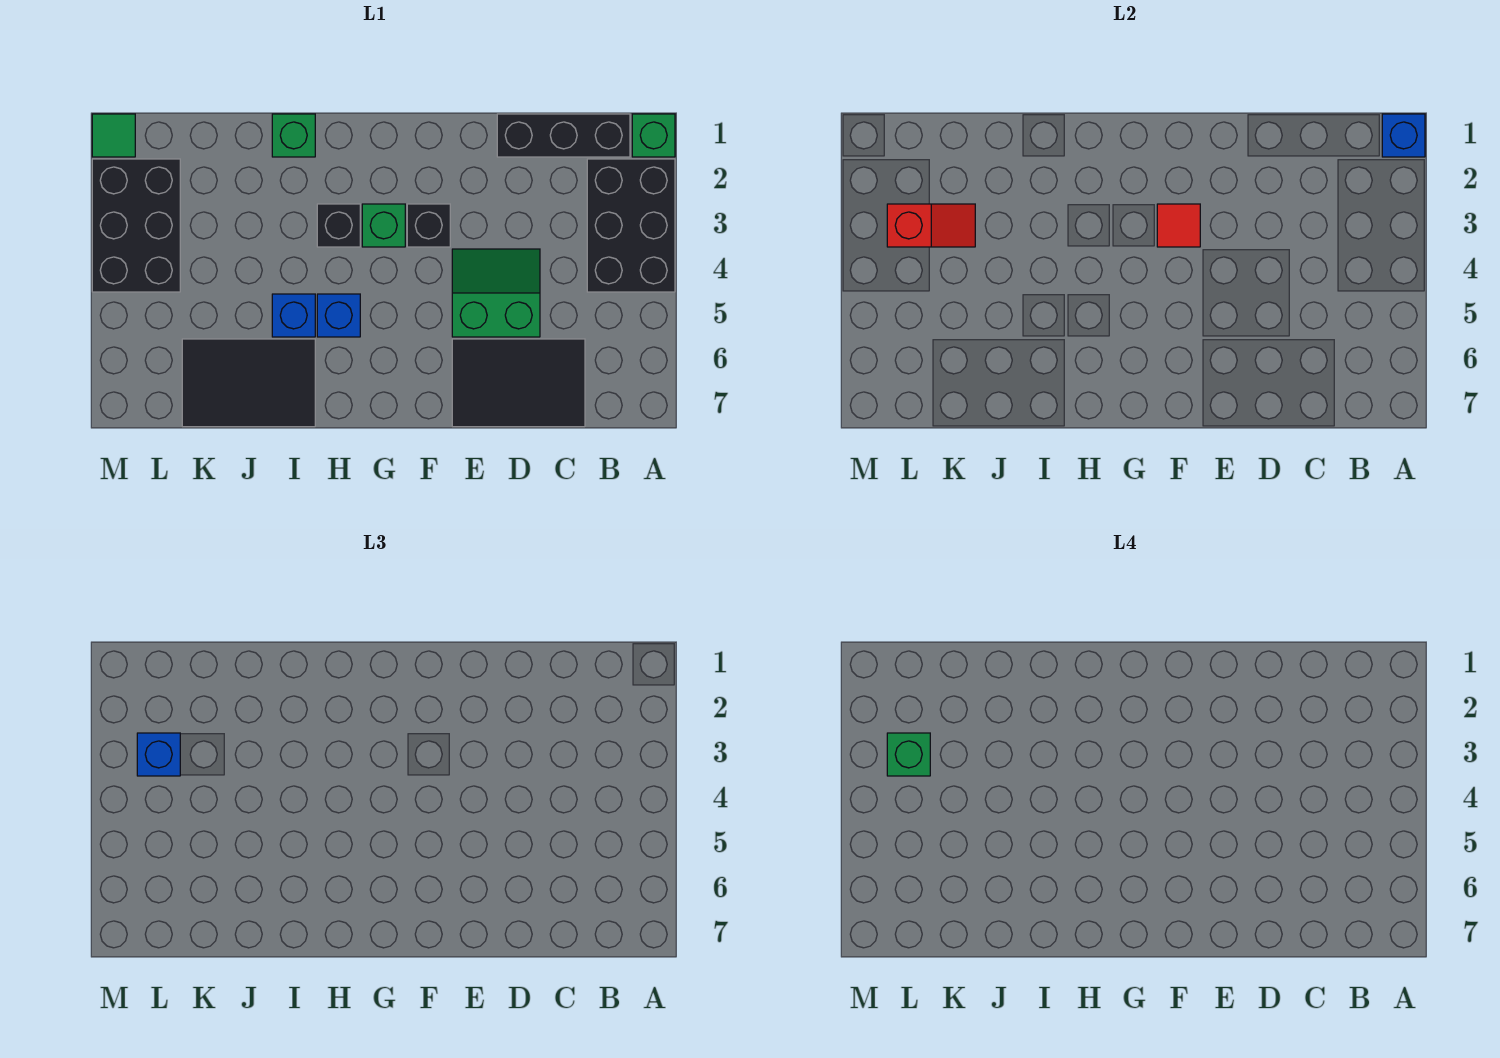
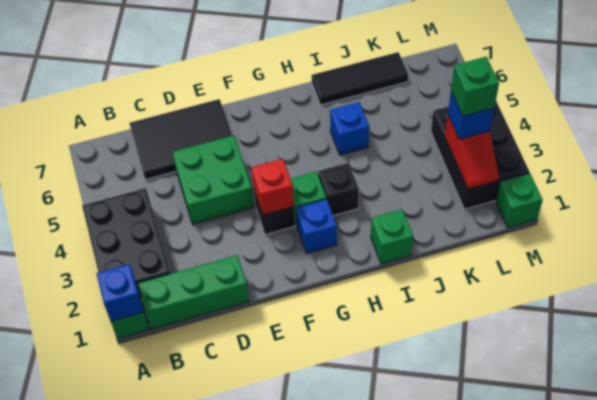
black 1x3 brick [497,114,630,157] -> green 1x3 brick [138,255,249,329]
green 2x2 slope [452,249,540,337] -> green 2x2 brick [172,136,254,225]
red 1x1 tile [1157,204,1200,247] -> red 1x1 brick [251,159,294,215]
blue 1x1 brick [317,294,360,337] -> blue 1x1 brick moved to [296,199,337,253]
black 2x3 tile [182,339,315,427] -> black 1x3 tile [311,52,408,105]
red 1x2 slope [887,204,975,247] -> red 1x2 slope turned to [445,116,499,189]
green 1x1 tile [92,114,135,157] -> green 1x1 brick [496,173,542,228]

